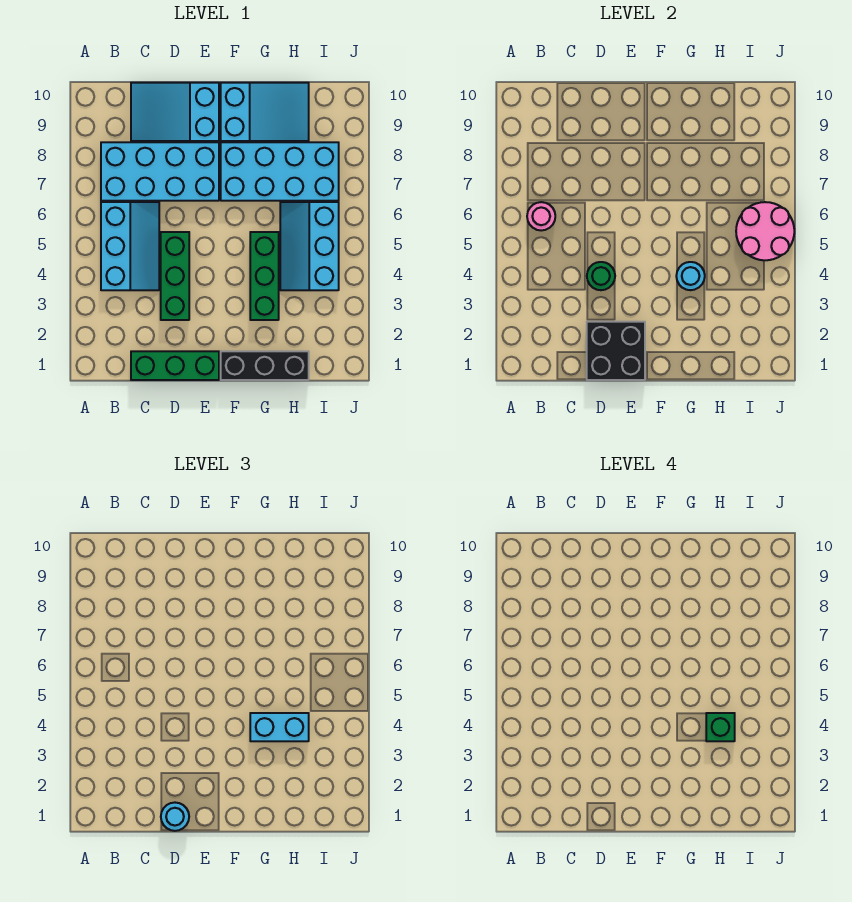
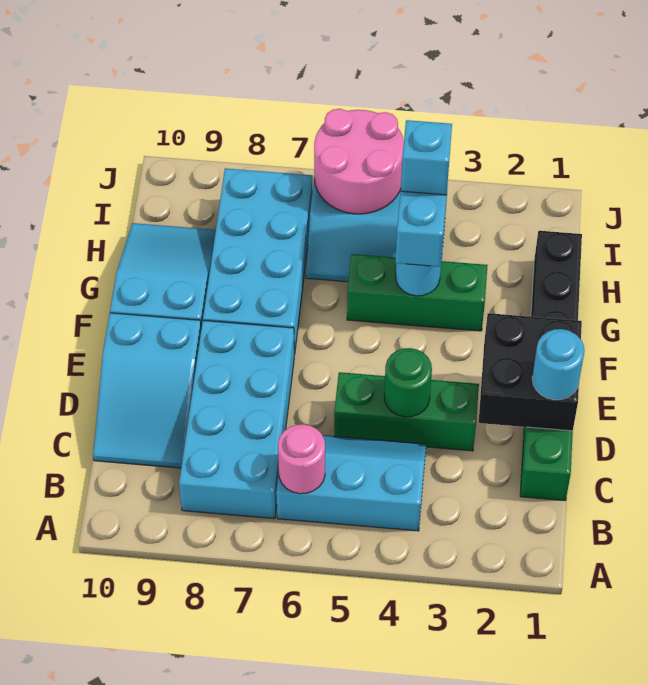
green 1x1 brick [706,713,735,741] -> cyan 1x1 brick [401,120,452,195]

